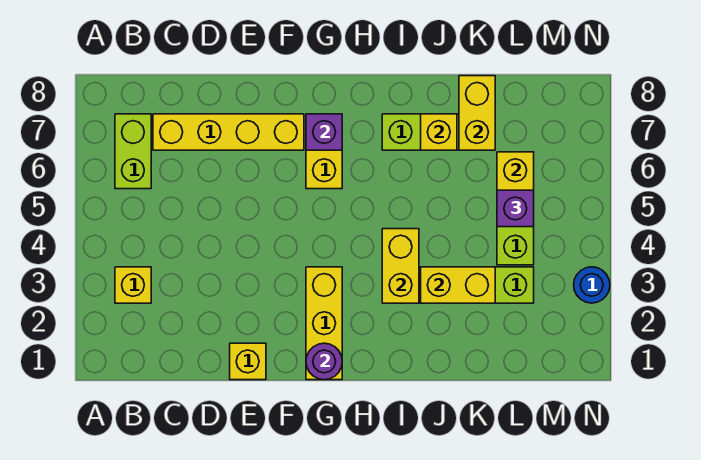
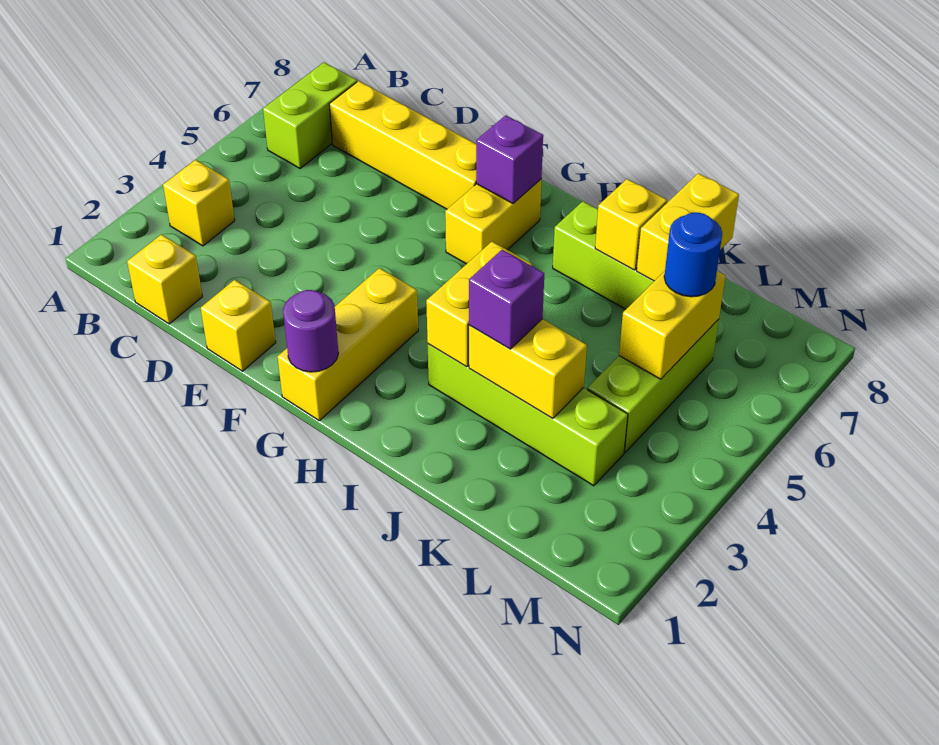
none -> yellow 1x1 brick [127,234,202,324]
purple 1x1 brick [497,190,534,227] -> purple 1x1 brick moved to [469,250,544,349]
blue 1x1 round brick [574,267,610,303] -> blue 1x1 round brick moved to [664,213,722,297]

